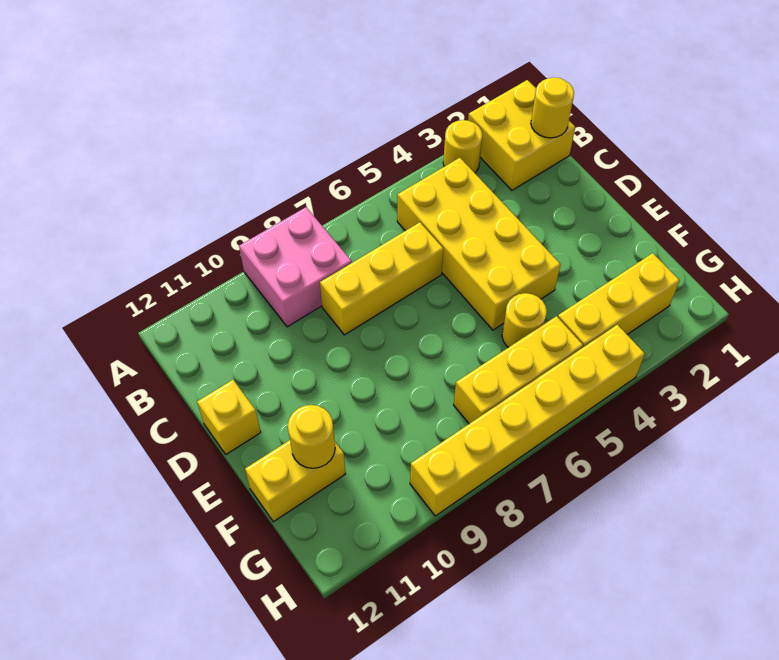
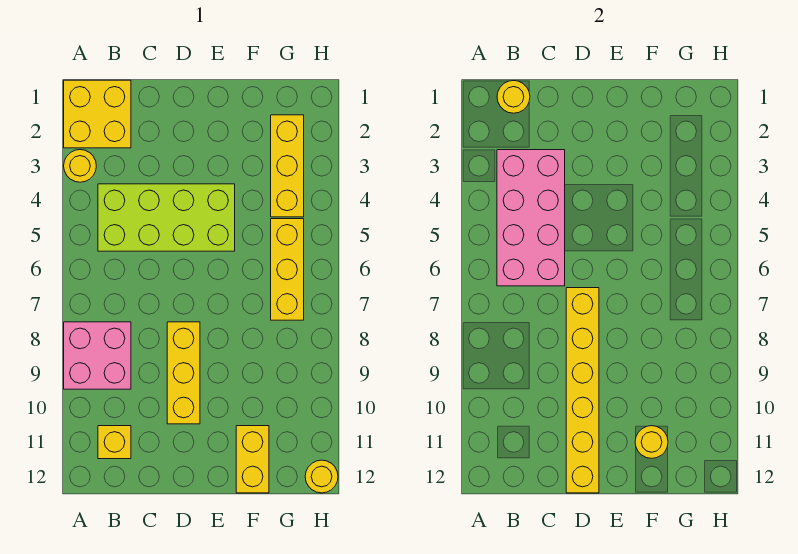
none -> pink 2x4 brick [497,150,565,286]
yellow 2x4 brick [397,158,561,330] -> lime 2x4 brick [98,184,235,251]
yellow 1x3 brick [320,222,443,335] -> yellow 1x3 brick moved to [167,322,200,424]
yellow 1x1 brick [197,380,261,454] -> yellow 1x1 brick moved to [98,426,131,459]
yellow 1x1 round brick [502,293,547,348] -> yellow 1x1 round brick moved to [305,460,338,493]
yellow 1x6 brick [410,325,645,516] -> yellow 1x6 brick moved to [566,288,599,493]

